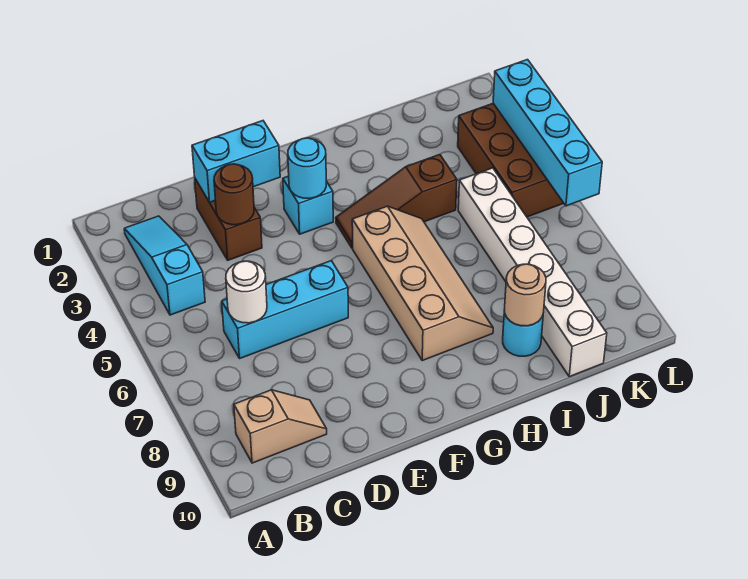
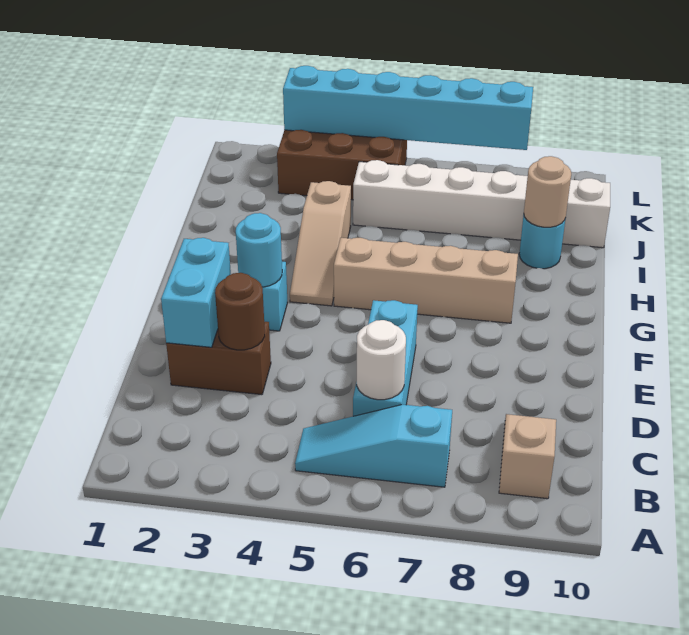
cyan 1x3 slope [124,216,205,315] -> cyan 1x3 slope moved to [295,405,452,487]
brown 1x3 slope [336,155,457,248] -> tan 1x3 slope [290,181,351,306]
cyan 1x4 brick [493,60,602,206] -> cyan 1x6 brick [283,66,533,150]

